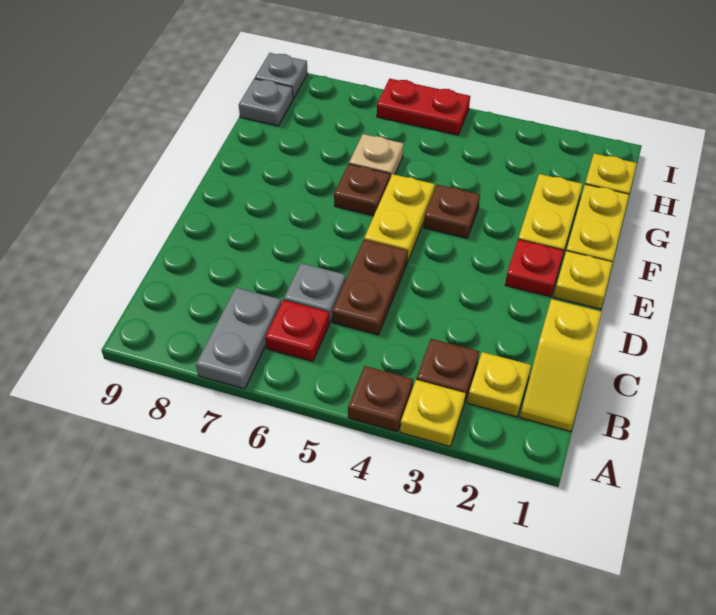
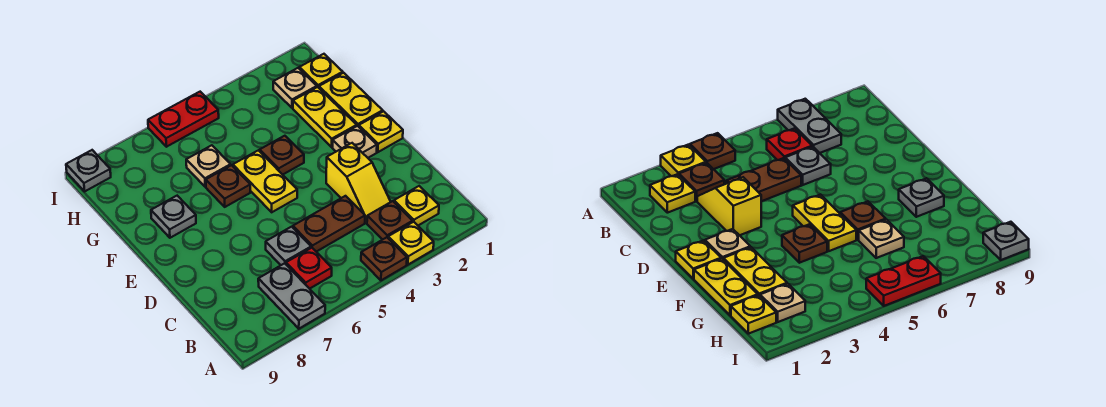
yellow 1x2 slope [520,299,602,431] -> yellow 1x2 slope moved to [326,143,391,223]
brown 1x2 plate [332,240,408,335] -> brown 1x2 plate turned to [293,196,365,252]
red 1x1 plate [505,239,564,297] -> tan 1x1 plate [333,126,377,158]
none -> tan 1x1 plate [273,68,317,108]
grey 1x1 plate [239,79,293,126] -> grey 1x1 plate moved to [151,196,196,238]

